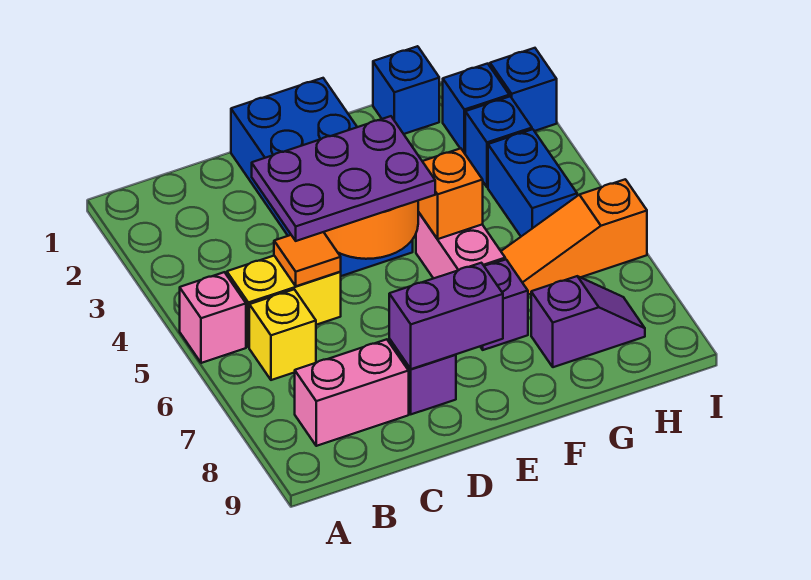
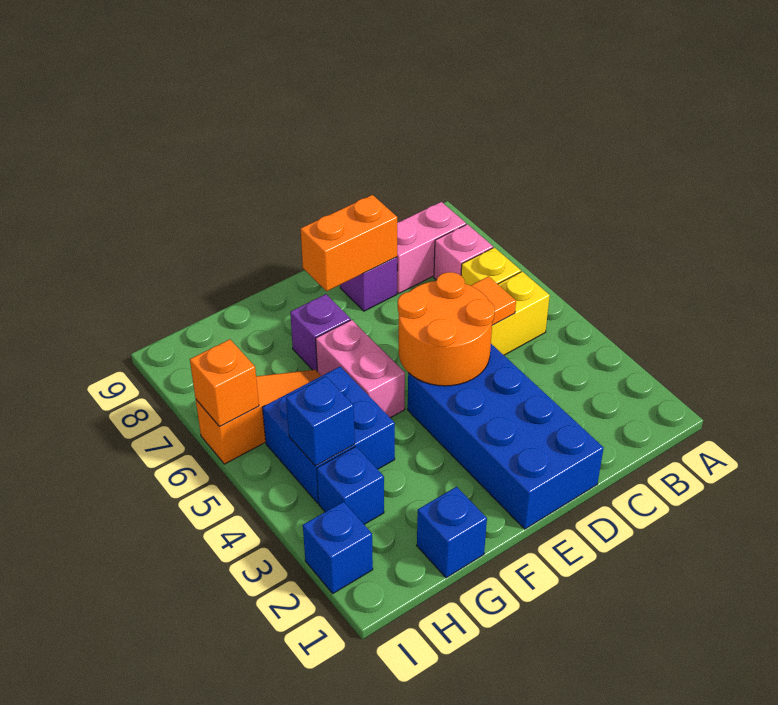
pink 1x1 brick [180,272,246,363] -> pink 1x1 brick moved to [434,224,493,280]
purple 2x3 plate [252,116,435,241] -> none
purple 1x2 brick [389,263,503,369] -> orange 1x2 brick [301,195,397,291]
orange 1x1 brick [418,148,483,239] -> orange 1x1 brick moved to [190,339,259,427]
purple 1x2 slope [531,276,645,367] -> none
blue 1x1 brick [443,64,509,153] -> blue 1x1 brick moved to [286,376,355,466]
blue 1x2 brick [488,129,577,236] -> blue 2x2 brick [262,367,395,503]

